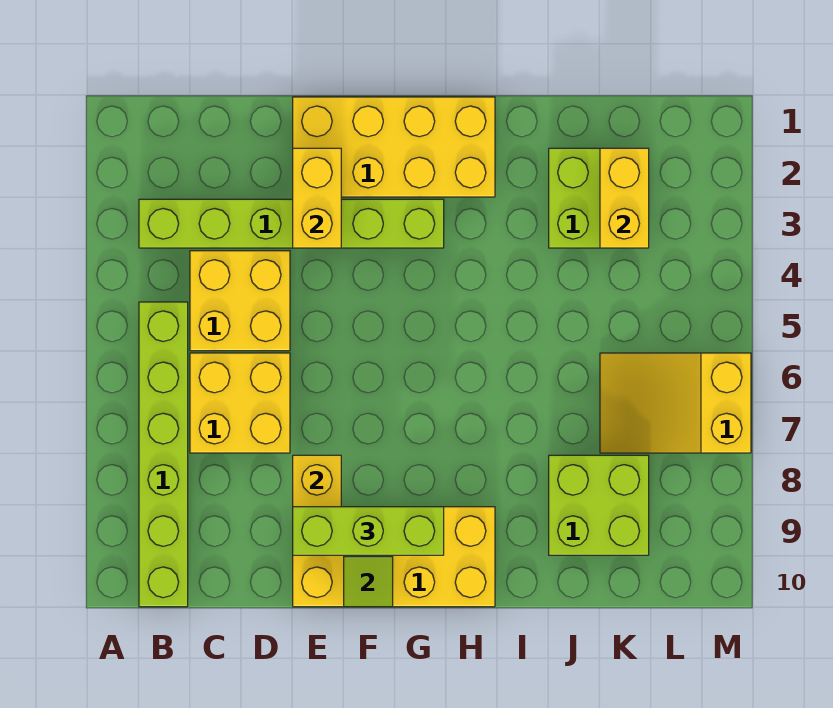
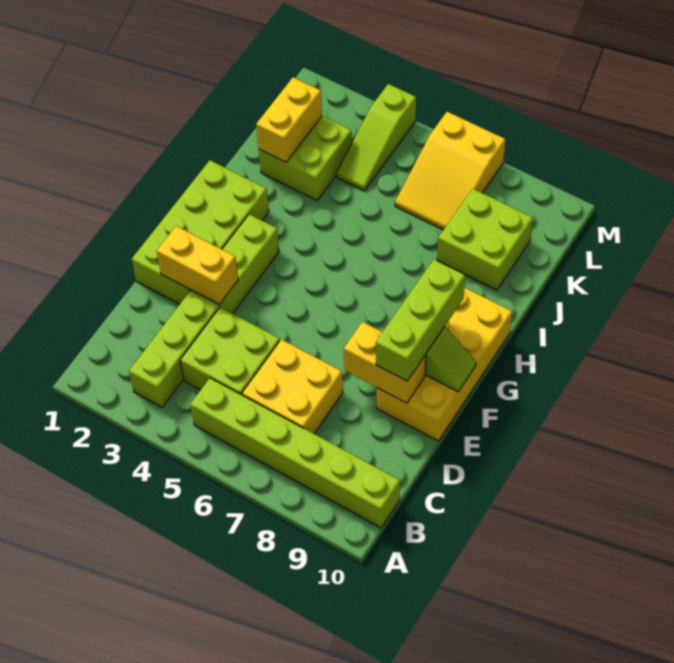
yellow 2x2 brick [190,251,290,351] -> lime 2x2 brick [180,307,280,395]
yellow 2x4 brick [293,97,495,197] -> lime 2x4 brick [132,160,269,304]
yellow 1x2 brick [600,148,649,248] -> yellow 1x2 brick turned to [256,77,322,162]
none -> lime 1x3 slope [336,84,416,191]

